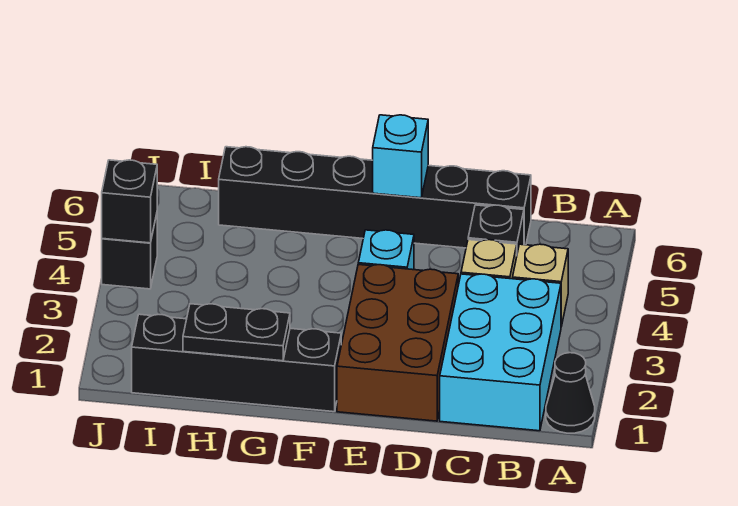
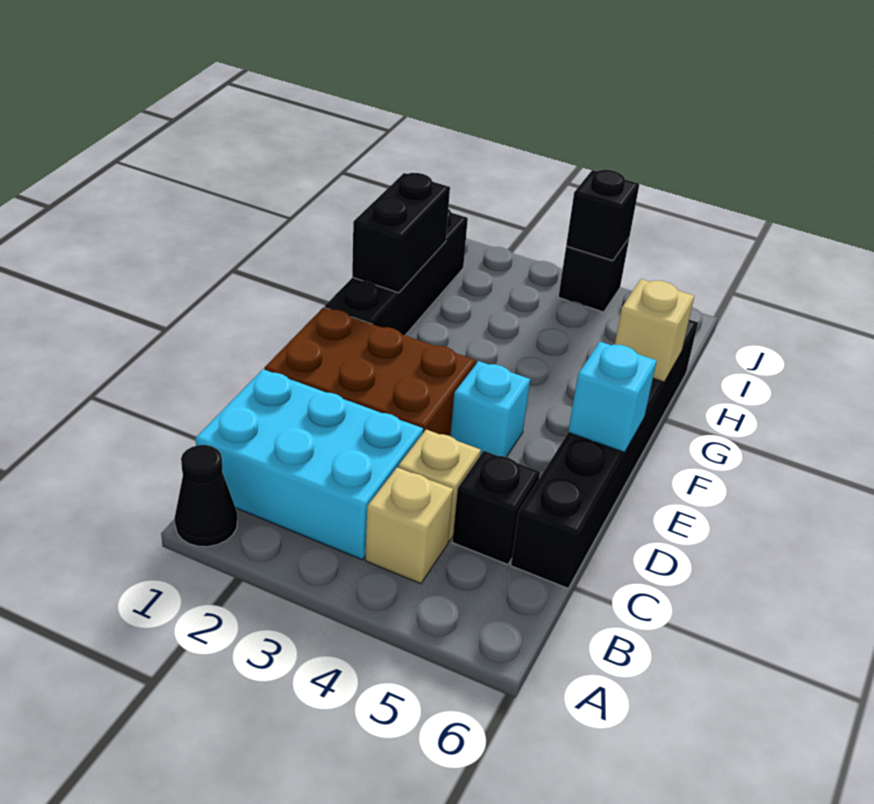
black 1x2 plate [183,304,290,361] -> black 1x2 brick [352,173,450,293]
none -> tan 1x1 brick [615,279,694,382]

